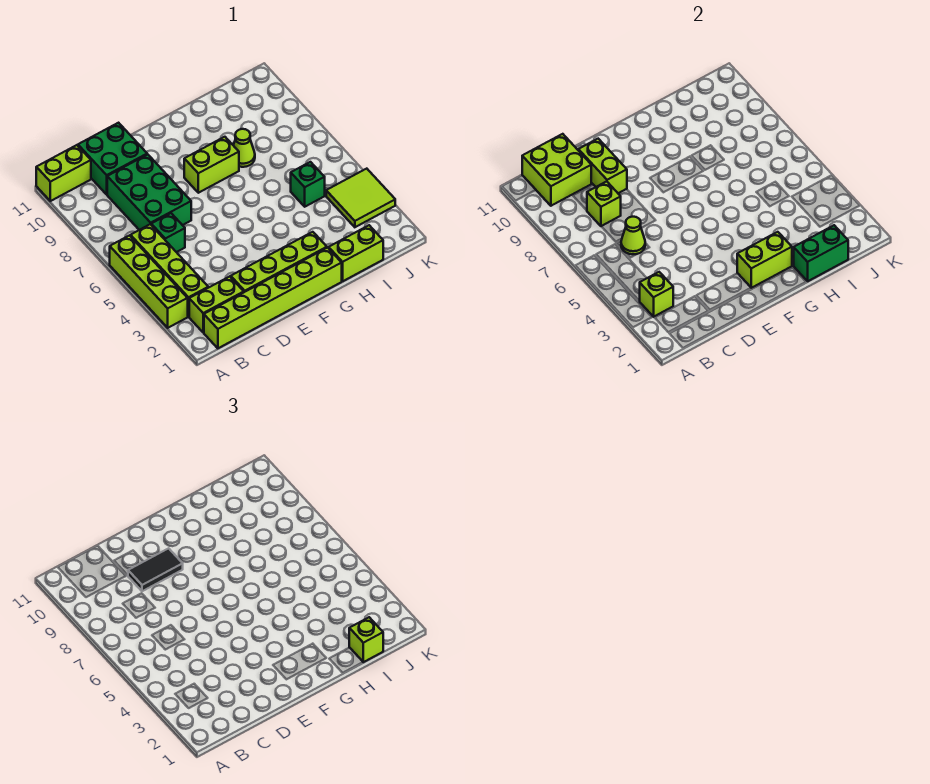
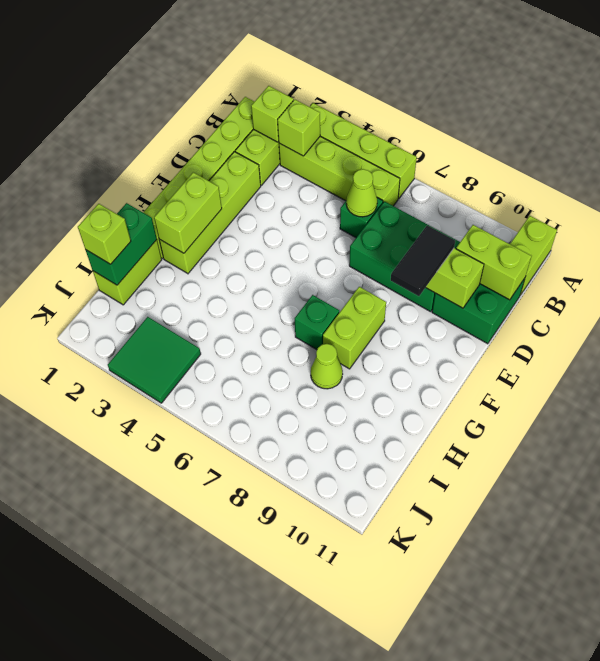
lime 2x2 brick [522,134,591,206] -> lime 1x2 brick [456,225,531,300]
lime 1x1 brick [587,181,621,226] -> lime 1x1 brick moved to [251,86,294,142]
green 1x1 brick [291,162,325,207] -> green 1x1 brick moved to [295,295,339,350]
lime 2x2 tile [326,169,395,227] -> green 2x2 tile [108,317,201,403]

